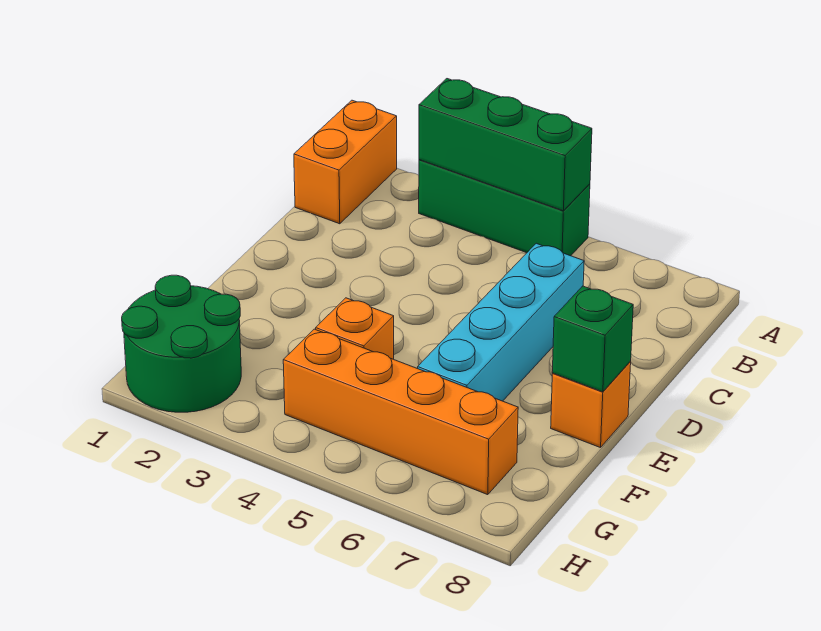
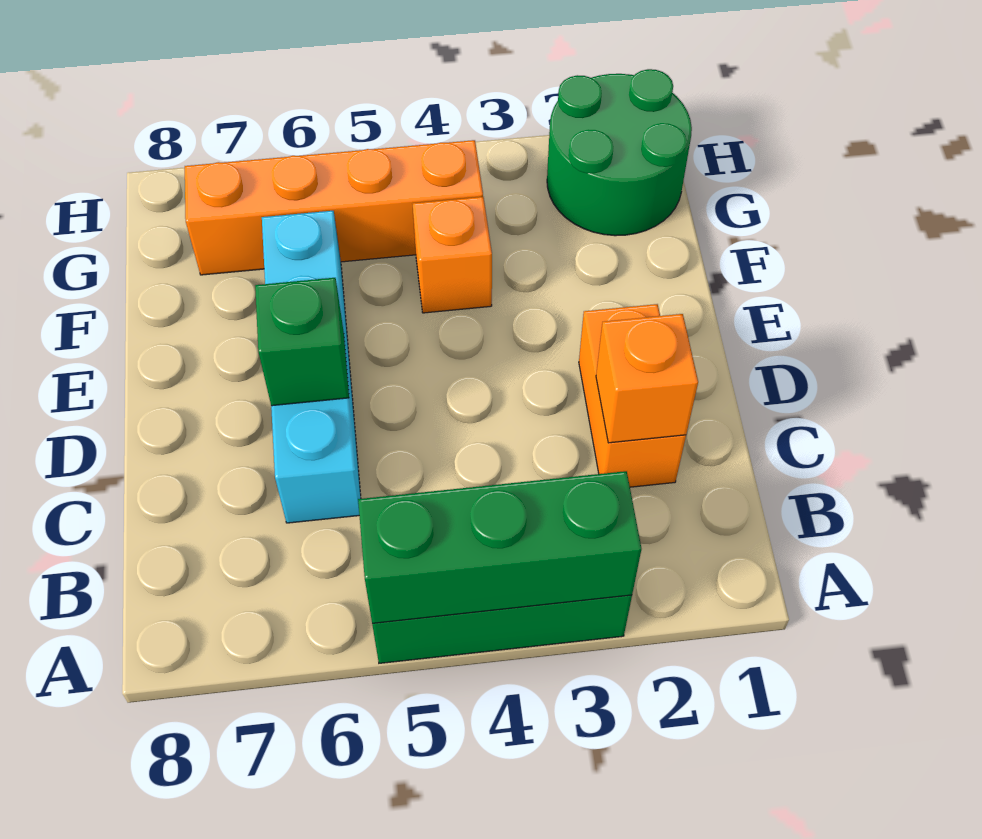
orange 1x2 brick [294,100,397,224] -> orange 1x2 brick moved to [579,304,686,487]
orange 1x1 brick [551,362,631,448] -> orange 1x1 brick moved to [596,314,698,443]
green 1x1 brick [552,286,633,392] -> green 1x1 brick moved to [255,278,349,406]

